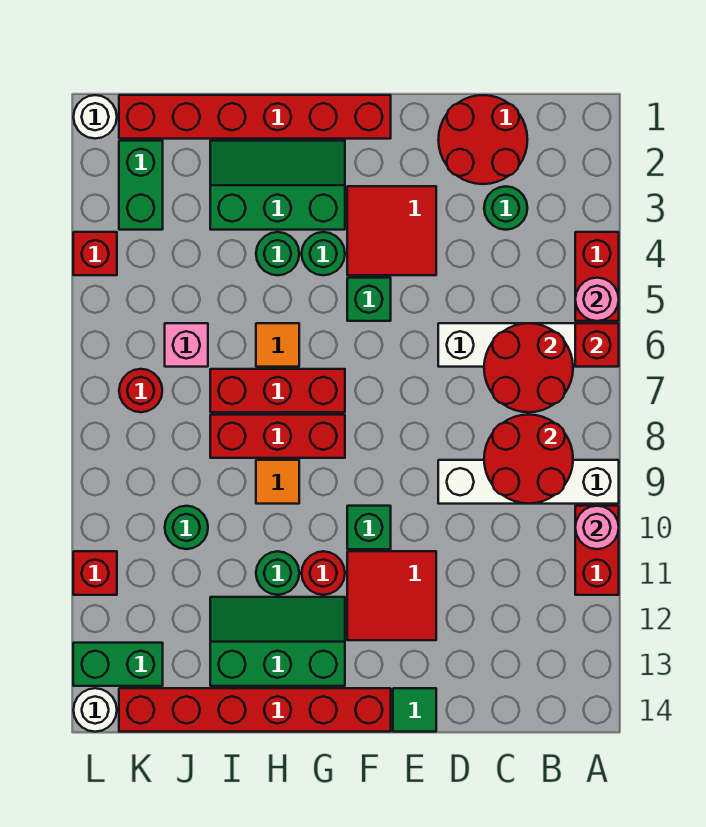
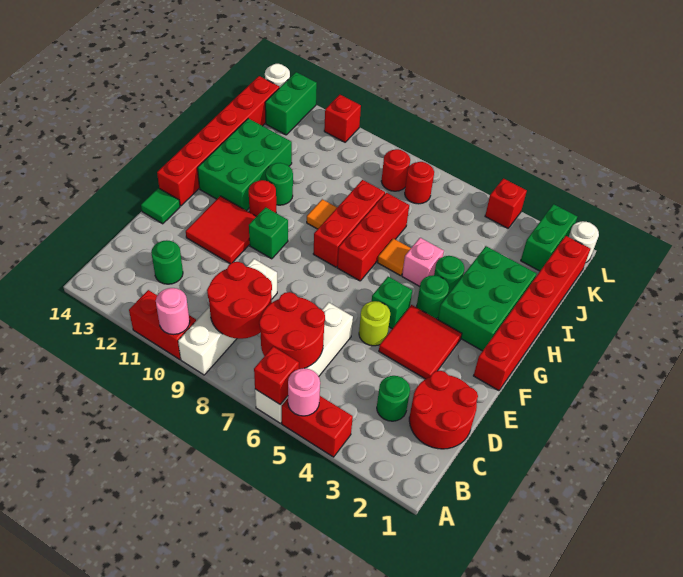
none -> lime 1x1 round brick [359,301,390,346]
green 2x3 slope [210,141,345,230] -> green 2x3 brick [438,246,537,351]
green 2x3 slope [210,597,345,686] -> green 2x3 brick [198,118,292,211]
pink 1x1 brick [165,323,208,367] -> pink 1x1 brick moved to [402,238,444,286]
green 1x1 round brick [165,506,208,549] -> green 1x1 round brick moved to [151,241,183,284]
green 1x2 brick [119,141,163,230] -> green 1x2 brick turned to [521,204,577,271]
none -> red 1x1 round brick [381,149,410,191]

